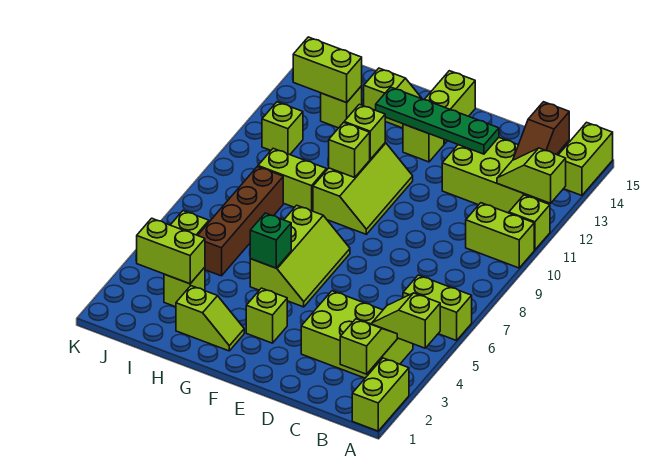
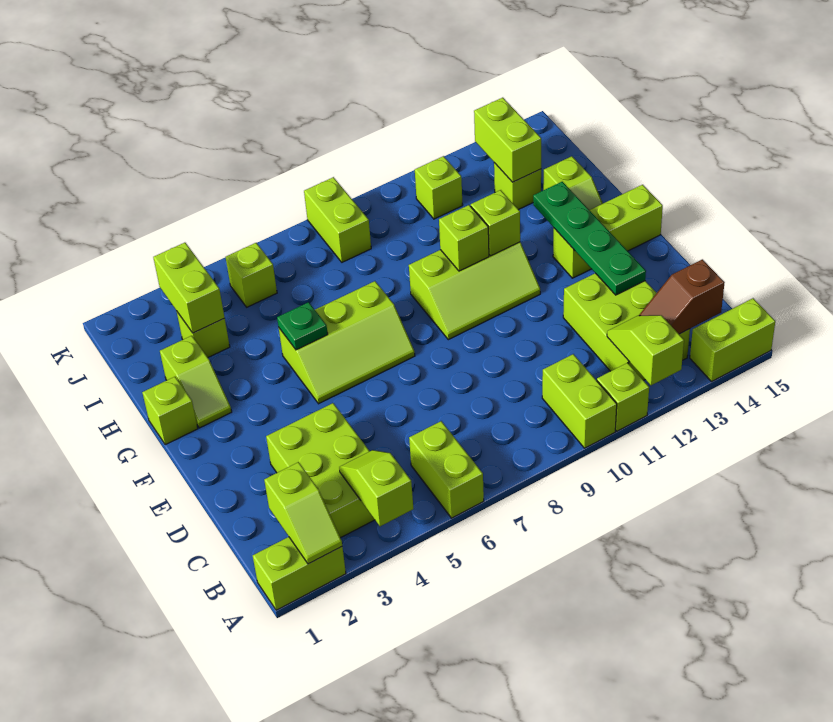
lime 1x2 slope [340,319,397,374] -> lime 1x2 slope turned to [264,462,342,564]
lime 1x1 brick [246,288,287,343] -> lime 1x1 brick moved to [142,377,198,445]
green 1x1 brick [250,213,291,268] -> green 1x1 plate [277,302,328,350]
lime 1x2 brick [258,149,327,211] -> lime 1x2 brick moved to [304,177,371,262]
brown 1x4 brick [198,167,283,276] -> none

